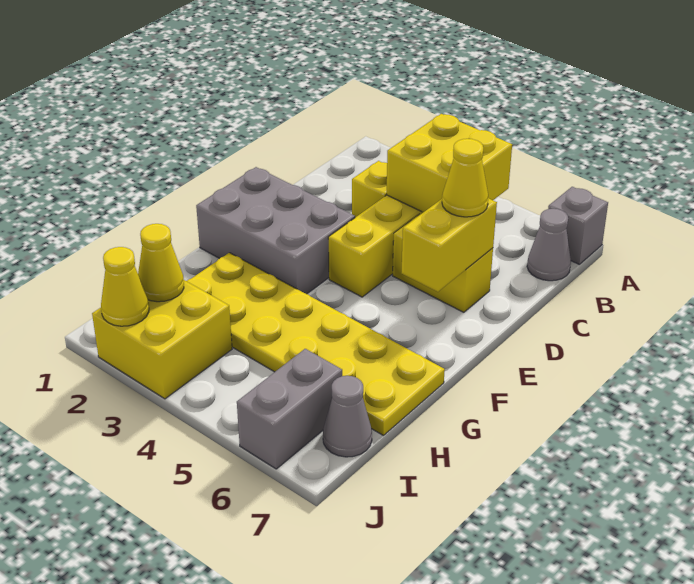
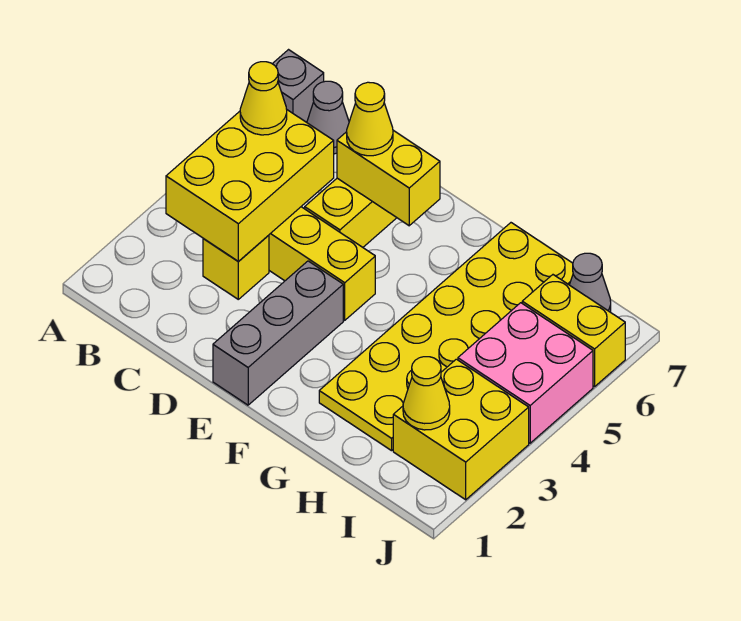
yellow 2x2 brick [386,114,512,212] -> yellow 2x3 brick [166,110,334,262]
grey 2x3 brick [196,167,355,294] -> grey 1x3 brick [213,261,343,405]
none -> pink 2x2 brick [458,303,593,443]
grey 1x2 brick [237,349,342,469] -> yellow 1x2 brick [522,275,625,387]
yellow 1x1 cone [101,247,149,326] -> yellow 1x1 cone moved to [240,62,287,135]

